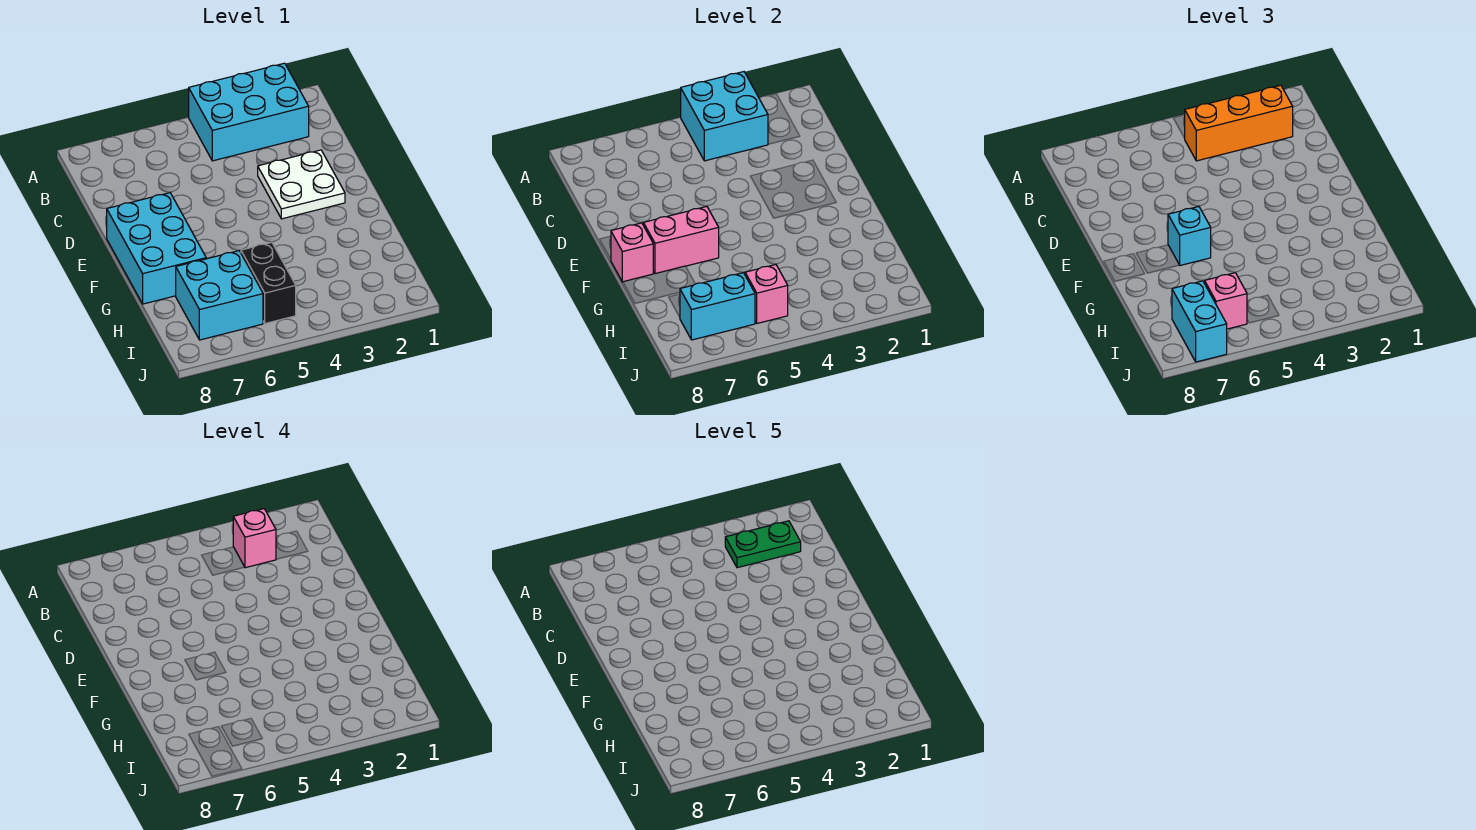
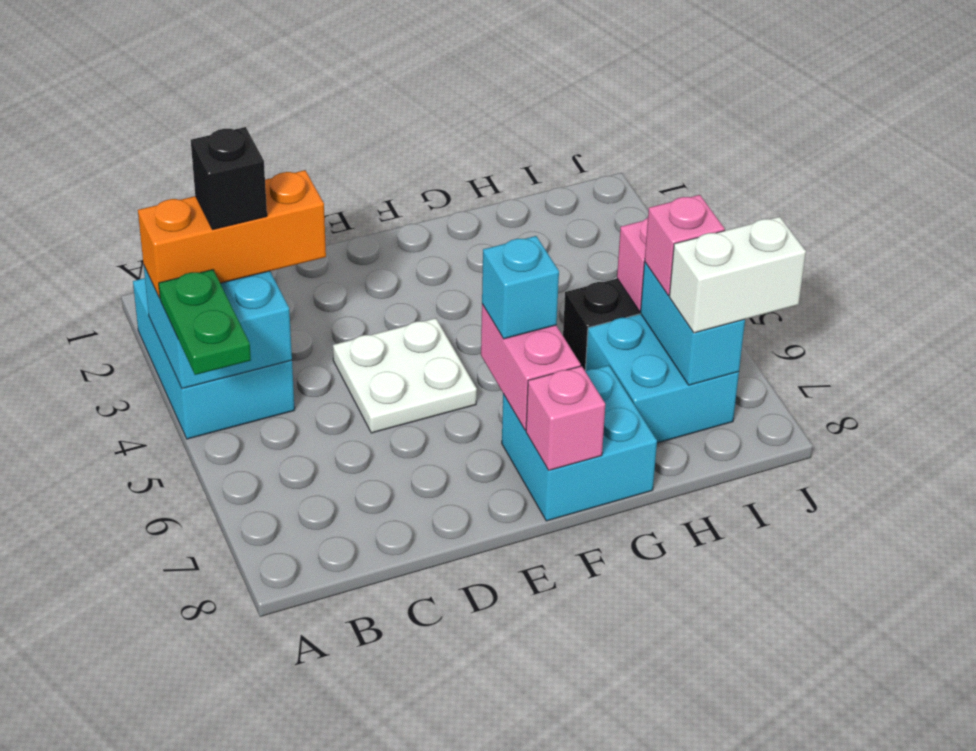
orange 1x3 brick [1185,85,1293,161] -> orange 1x3 brick turned to [138,170,326,298]
green 1x2 plate [725,521,801,568] -> green 1x2 plate moved to [159,270,251,375]
pink 1x1 brick [233,509,276,568] -> black 1x1 brick [191,127,267,230]
white 2x2 plate [258,150,345,219] -> white 2x2 plate moved to [333,318,477,433]
cyan 2x3 brick [107,193,206,304] -> cyan 2x2 brick [502,365,657,521]
cyan 1x2 brick [1172,281,1227,362] -> white 1x2 brick [669,217,806,333]

